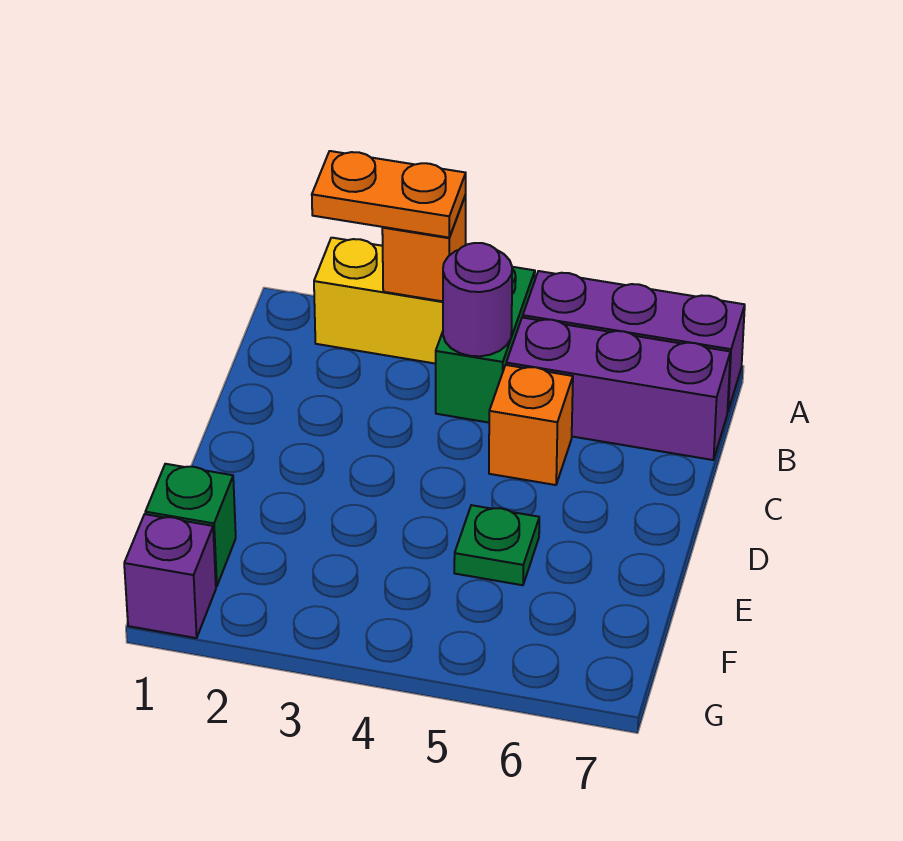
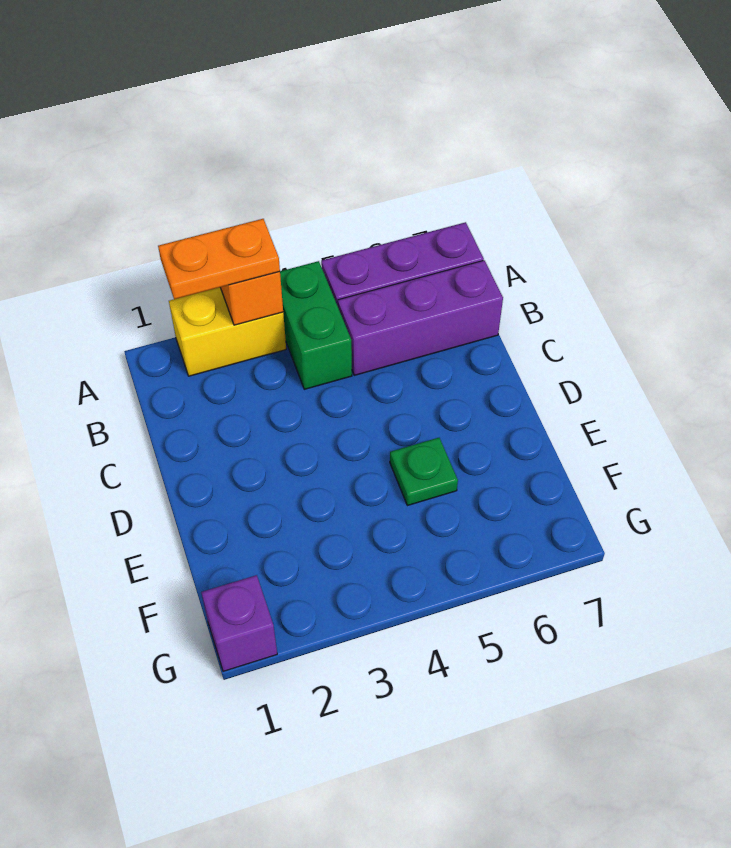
purple 1x1 round brick [443,243,512,356] -> none
orange 1x1 brick [489,365,573,485] -> none
green 1x1 brick [145,464,236,586] -> none

